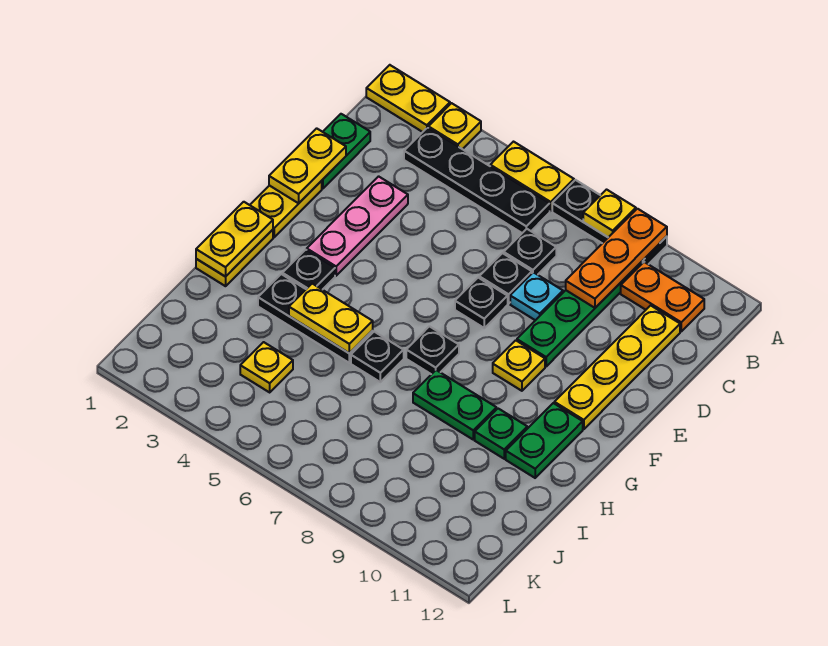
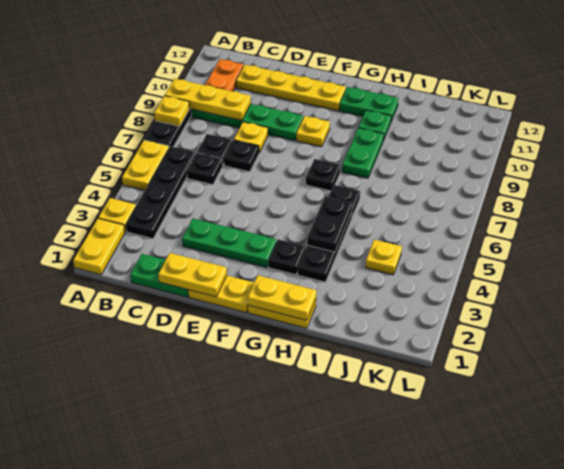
orange 1x3 plate [566,209,667,308] -> yellow 1x3 plate [165,79,251,120]
pink 1x3 plate [307,176,408,276] -> green 1x3 plate [182,219,276,267]
cyan 1x1 plate [510,272,563,320] -> yellow 1x1 plate [234,122,268,153]
black 1x1 plate [455,278,508,328] -> black 1x1 plate moved to [187,153,223,185]
yellow 1x2 plate [289,284,373,353] -> black 1x2 plate [307,197,352,252]

